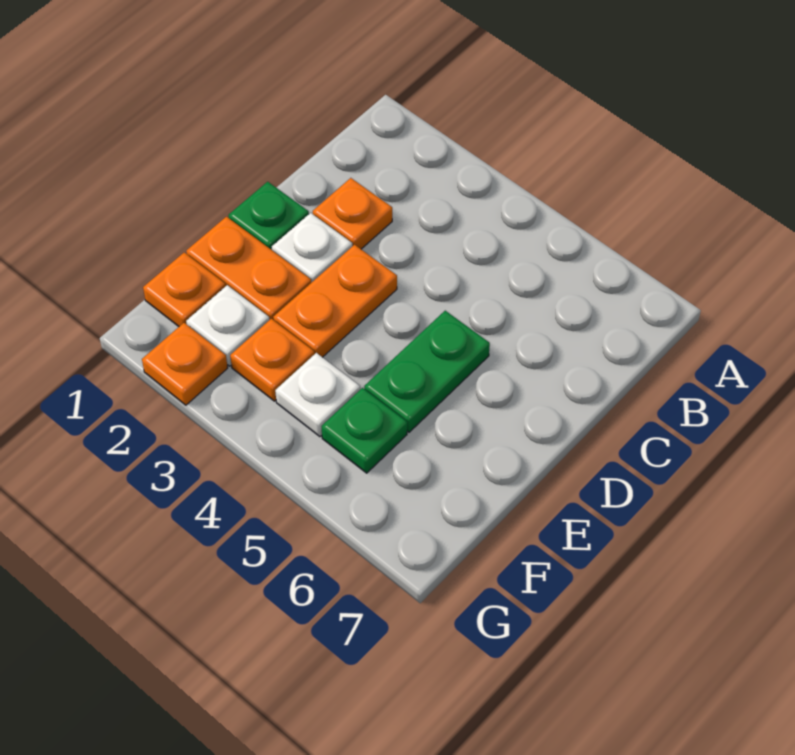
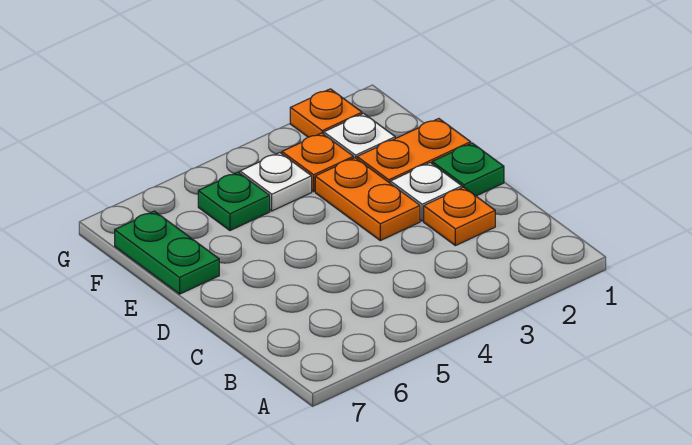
green 1x2 plate [364,311,490,432] -> green 1x2 plate moved to [115,211,219,294]
orange 1x1 plate [143,252,225,326] -> none

